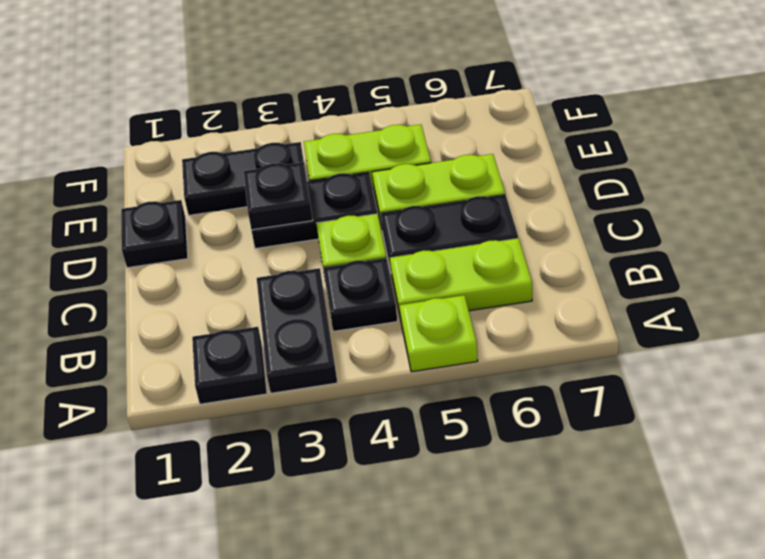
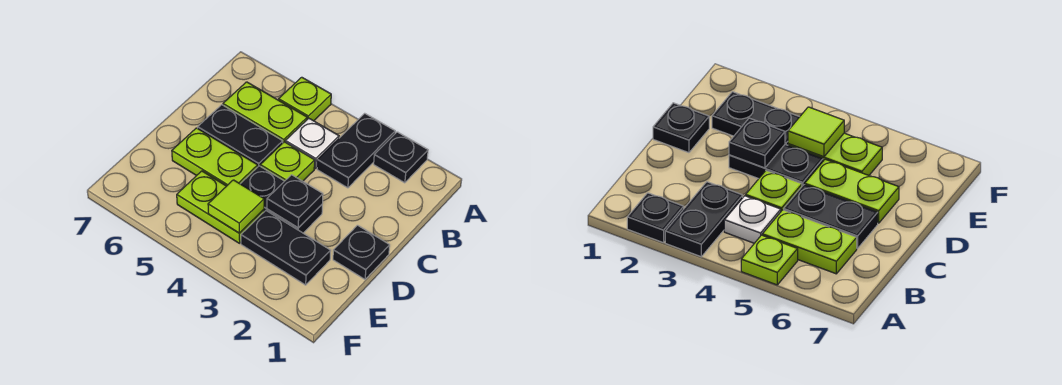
black 1x1 plate [323,258,397,331] -> white 1x1 plate [285,118,339,169]
none -> lime 1x1 tile [208,180,264,233]

